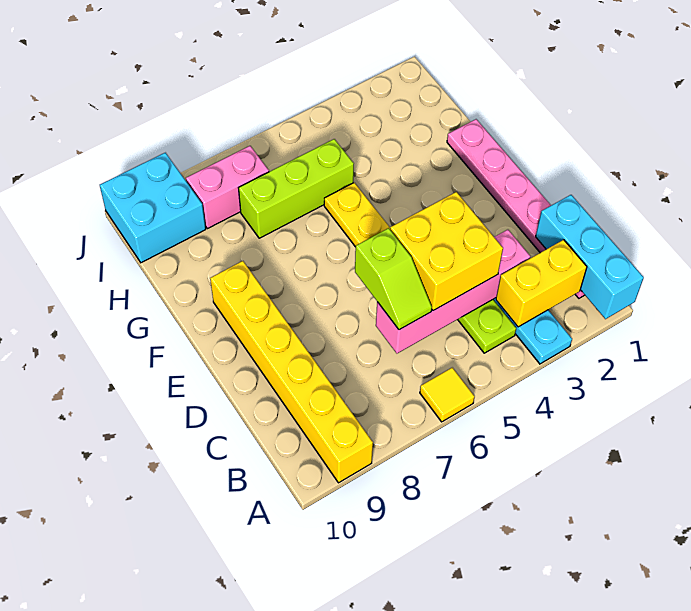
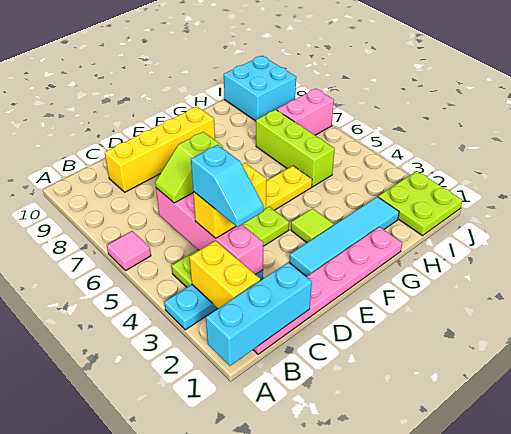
yellow 1x1 tile [420,368,475,422] -> pink 1x1 tile [107,231,151,270]
yellow 1x6 brick [210,261,373,483] -> yellow 1x4 brick [105,106,215,192]
none -> cyan 1x2 slope [191,145,264,227]
yellow 2x2 brick [390,192,503,311] -> yellow 1x2 brick [193,163,267,238]
none -> cyan 1x4 tile [289,197,399,277]
none -> lime 1x1 tile [291,208,334,243]
none -> lime 2x2 plate [378,171,463,236]
pink 1x2 brick [186,146,269,229] -> pink 1x2 brick turned to [277,89,334,135]

